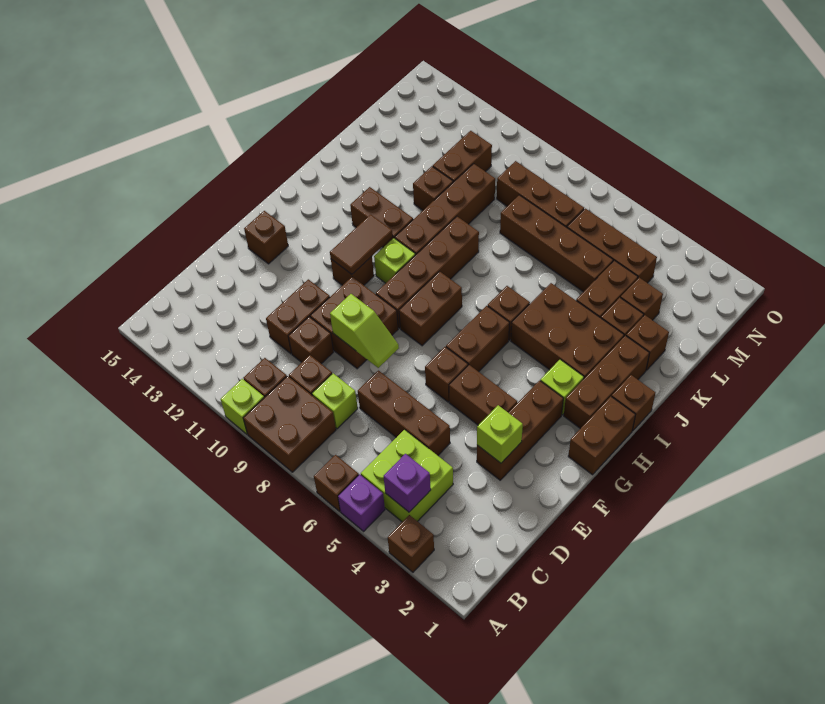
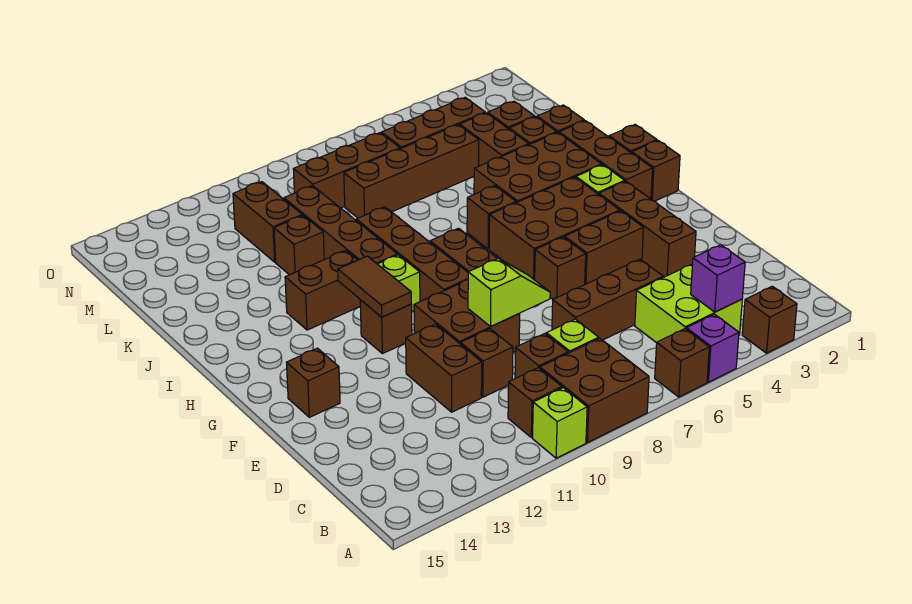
lime 1x1 brick [477,405,523,463] -> none
brown 1x2 brick [568,397,635,475] -> brown 1x1 brick [632,141,680,201]
brown 1x2 brick [446,306,510,372] -> brown 2x3 brick [489,177,620,280]

